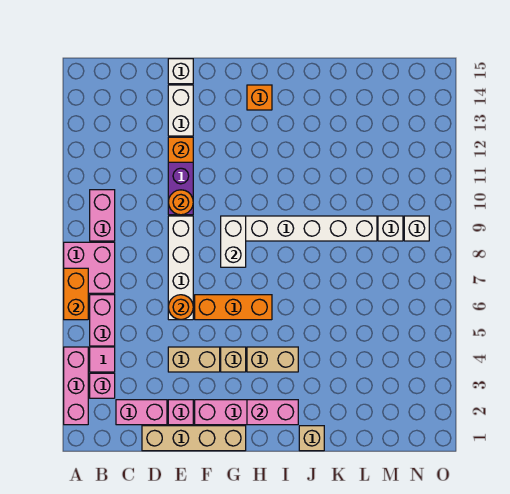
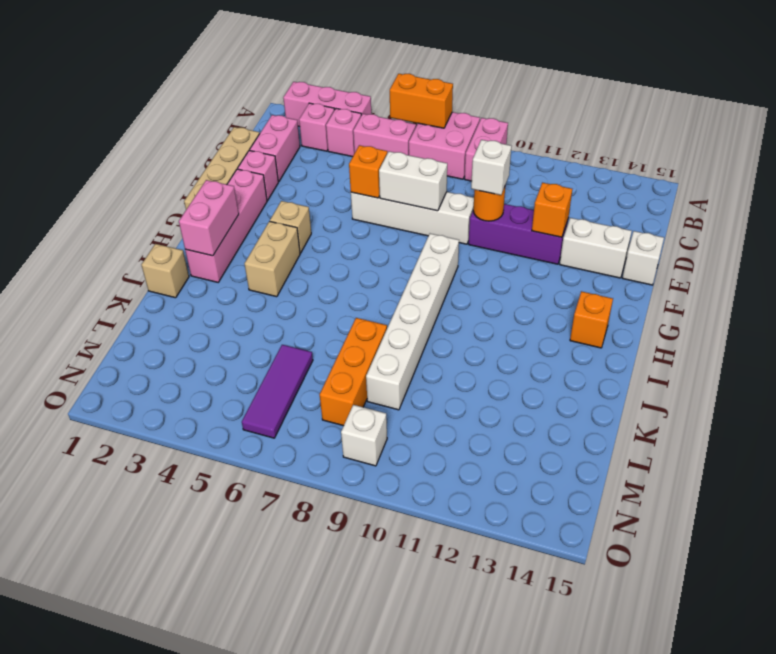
pink 1x1 tile [90,347,115,372] -> pink 1x1 brick [326,109,361,157]
pink 1x2 brick [90,190,115,241] -> pink 1x2 brick turned to [465,118,508,181]
tan 1x2 brick [168,347,220,372] -> none
orange 1x1 round brick [168,295,193,320] -> orange 1x1 brick [349,145,387,198]
orange 1x3 brick [195,295,272,320] -> orange 1x3 brick moved to [320,318,387,426]
white 1x2 brick [221,216,246,267] -> white 1x2 brick moved to [379,151,447,211]
none -> purple 1x3 tile [242,345,313,438]
white 1x1 brick [378,216,403,241] -> white 1x1 brick moved to [471,140,511,195]

